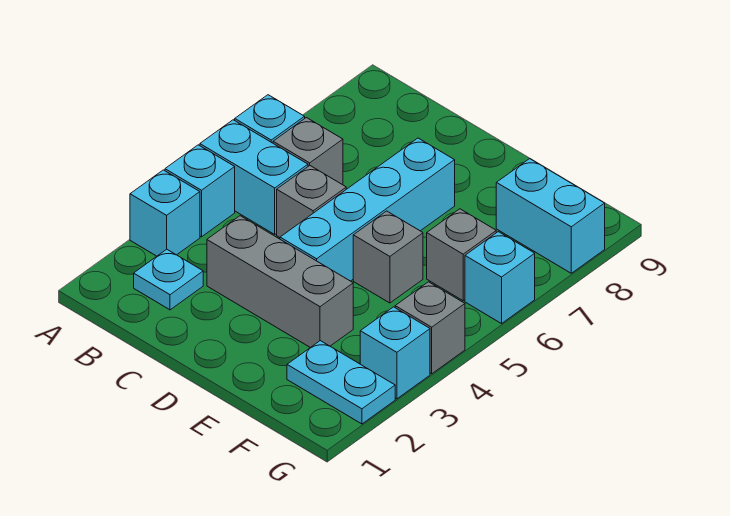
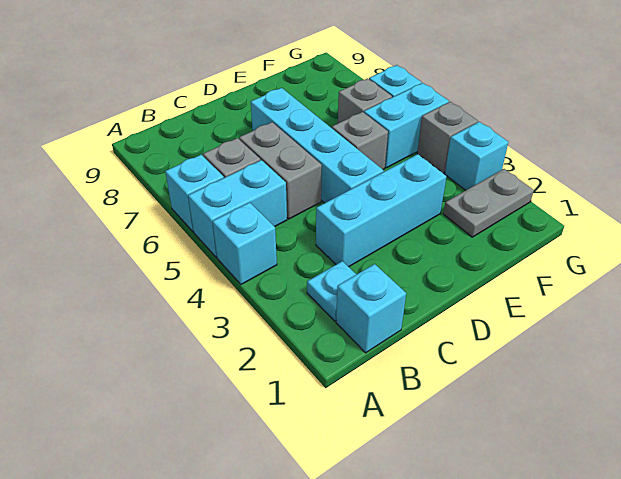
cyan 1x1 brick [130,170,200,256] -> cyan 1x1 brick moved to [336,264,406,353]
grey 1x3 brick [207,216,353,348] -> cyan 1x3 brick [316,154,447,267]
grey 1x1 brick [277,166,346,238] -> grey 1x2 brick [239,122,322,219]
cyan 1x2 plate [287,341,395,424] -> grey 1x2 plate [443,169,534,237]
cyan 1x2 brick [496,159,605,273] -> cyan 1x2 brick moved to [364,83,449,168]

